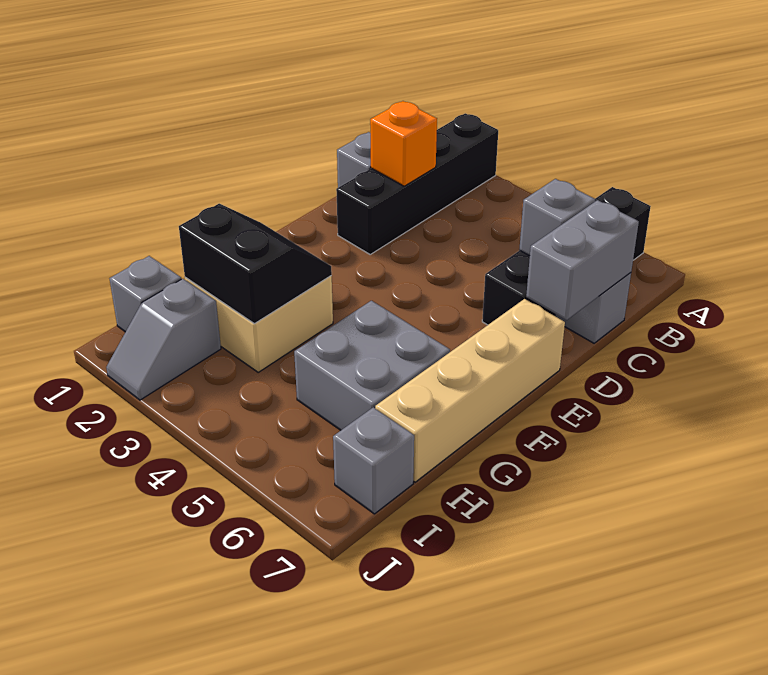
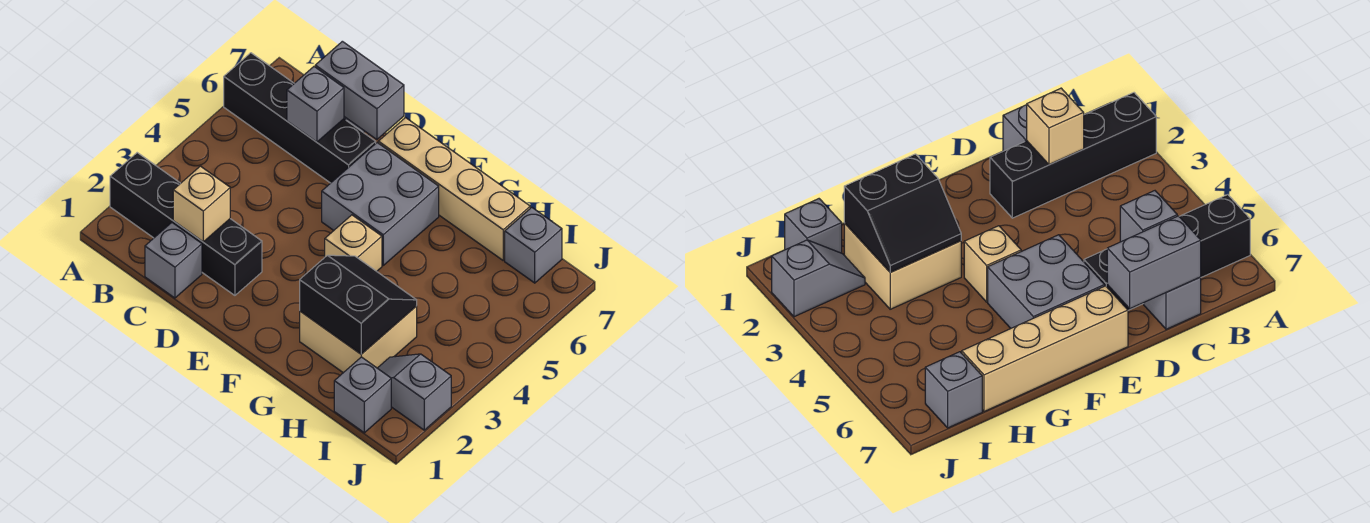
orange 1x1 brick [370,101,437,186] -> tan 1x1 brick [173,166,230,242]
none -> tan 1x1 brick [325,215,382,271]
black 2x2 slope [179,204,332,324] -> black 2x2 slope turned to [300,255,417,354]
grey 2x2 brick [294,301,450,430] -> grey 2x2 brick moved to [322,143,439,265]
grey 1x2 slope [106,279,221,400] -> grey 1x2 slope turned to [378,354,451,430]

